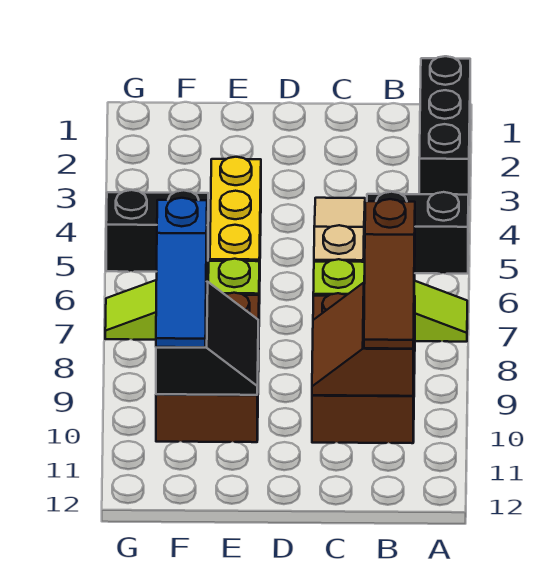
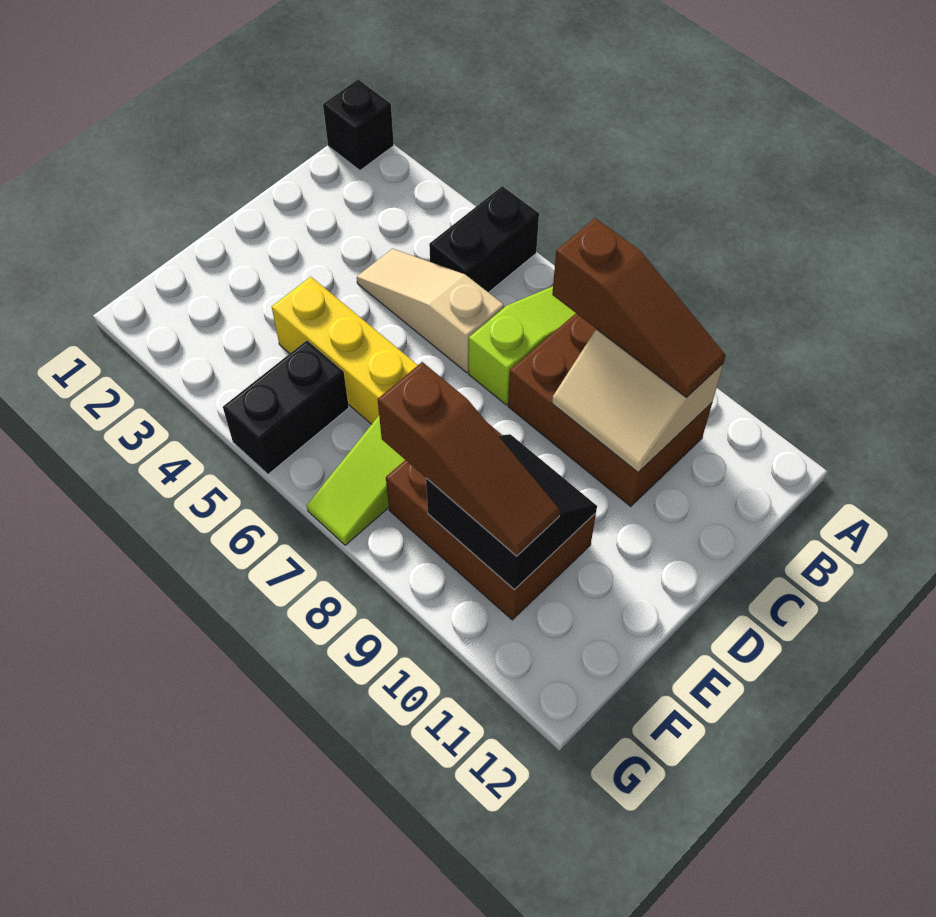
black 1x3 brick [419,56,470,206] -> black 1x1 brick [323,79,394,170]
brown 2x2 slope [312,283,414,396] -> tan 2x2 slope [552,329,723,472]
blue 1x3 slope [156,198,207,347] -> brown 1x3 slope [378,362,560,556]

